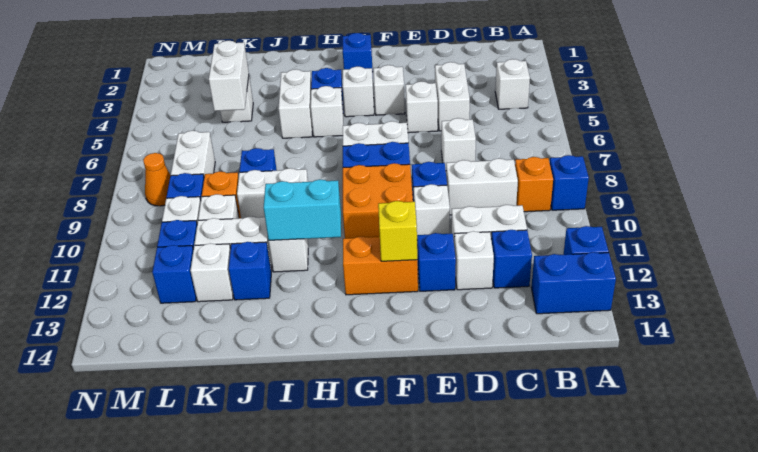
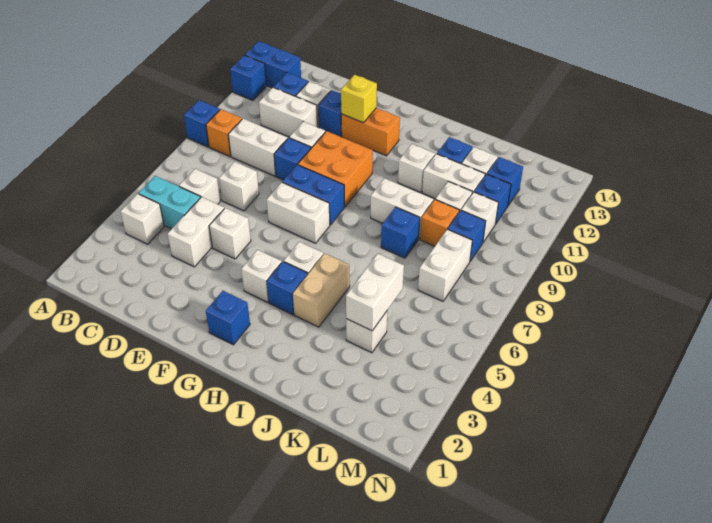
white 1x1 brick [373,65,405,115] -> white 1x1 brick moved to [179,169,220,204]
cyan 1x2 brick [264,179,341,240] -> cyan 1x2 brick moved to [139,176,201,229]
white 1x2 brick [279,69,313,138] -> tan 1x2 brick [293,253,350,327]
orange 1x1 cone [143,153,171,206] -> none

